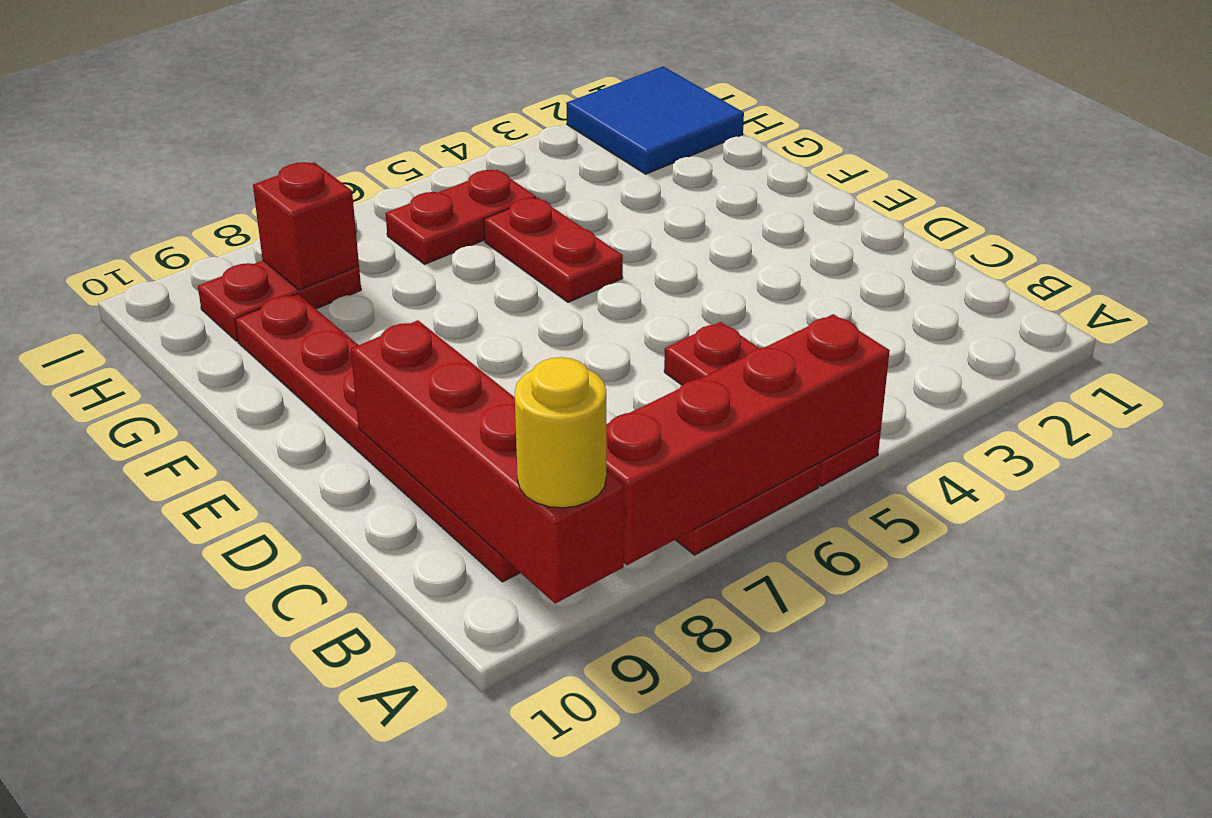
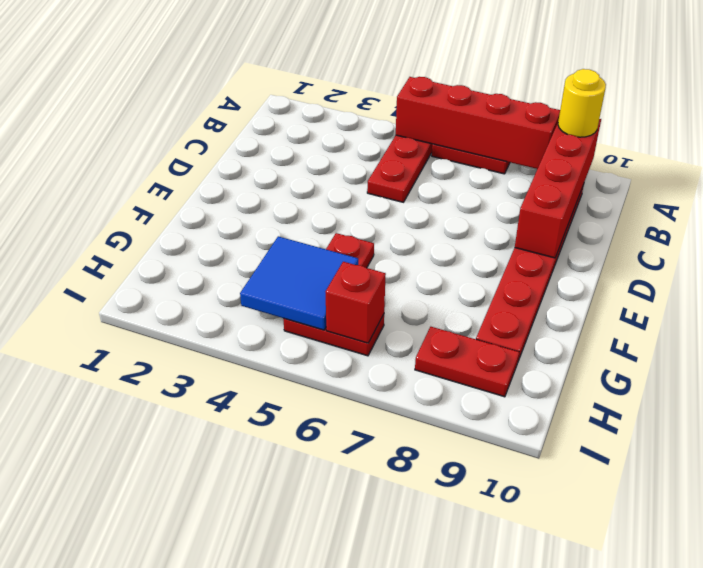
blue 2x2 tile [566,67,744,174] -> blue 2x2 tile moved to [240,236,358,330]
red 1x1 brick [253,162,359,290] -> red 1x1 brick moved to [325,262,386,343]

